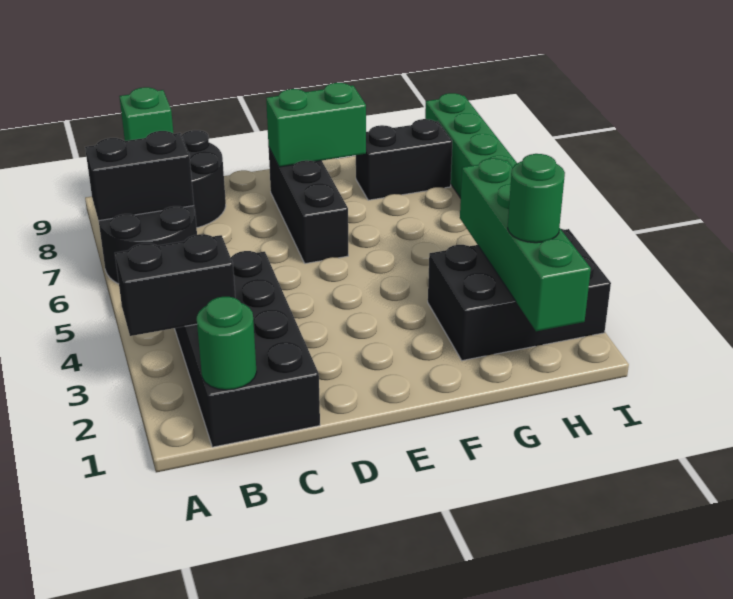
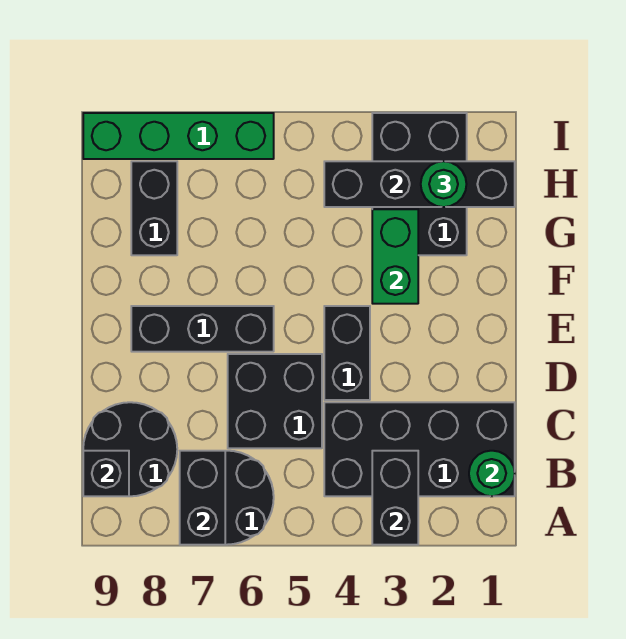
green 1x1 brick [119,87,173,141] -> black 1x1 brick [83,451,129,496]
none -> black 2x2 brick [228,354,322,448]
none -> black 1x2 brick [324,306,370,400]
green 1x2 brick [266,83,366,167] -> green 1x2 brick moved to [372,209,418,304]
green 1x4 brick [460,158,591,331] -> black 1x4 brick [324,161,515,207]

